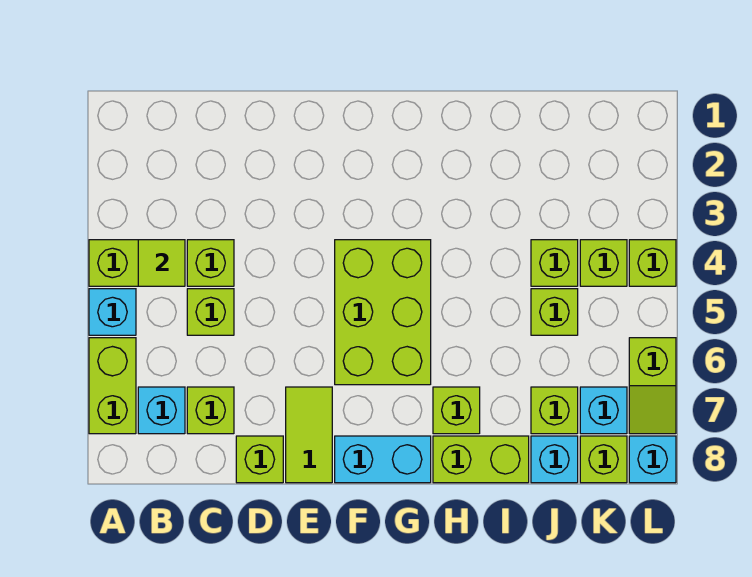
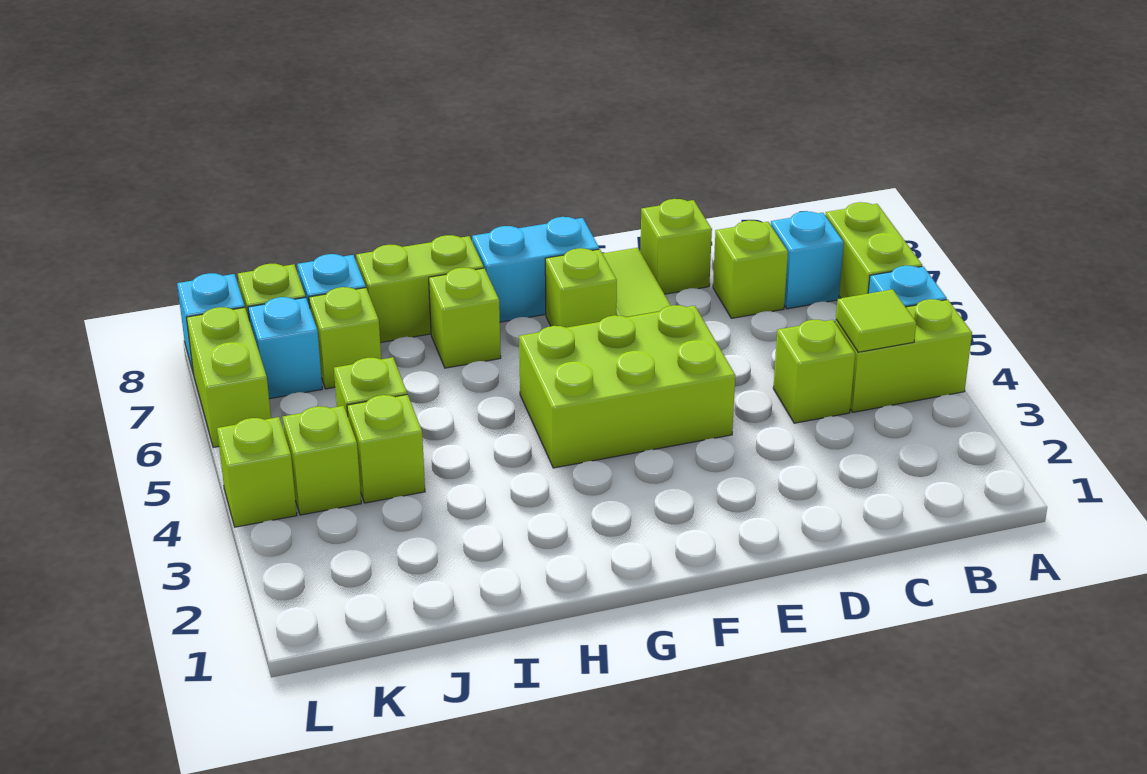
lime 1x1 brick [187,289,234,335] -> lime 1x1 brick moved to [545,248,617,328]
lime 2x3 brick [335,240,431,385] -> lime 2x3 brick turned to [519,305,735,468]
lime 1x2 slope [629,338,676,434] -> lime 1x2 brick [186,307,271,448]

